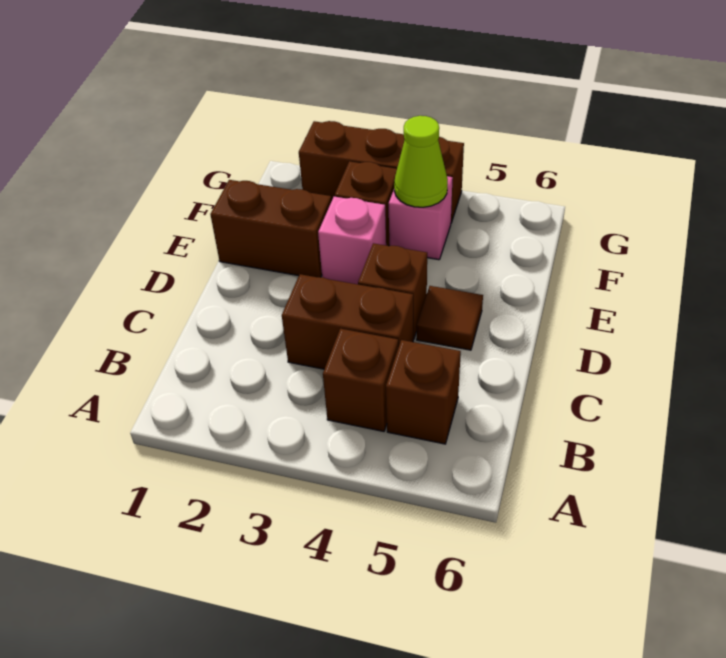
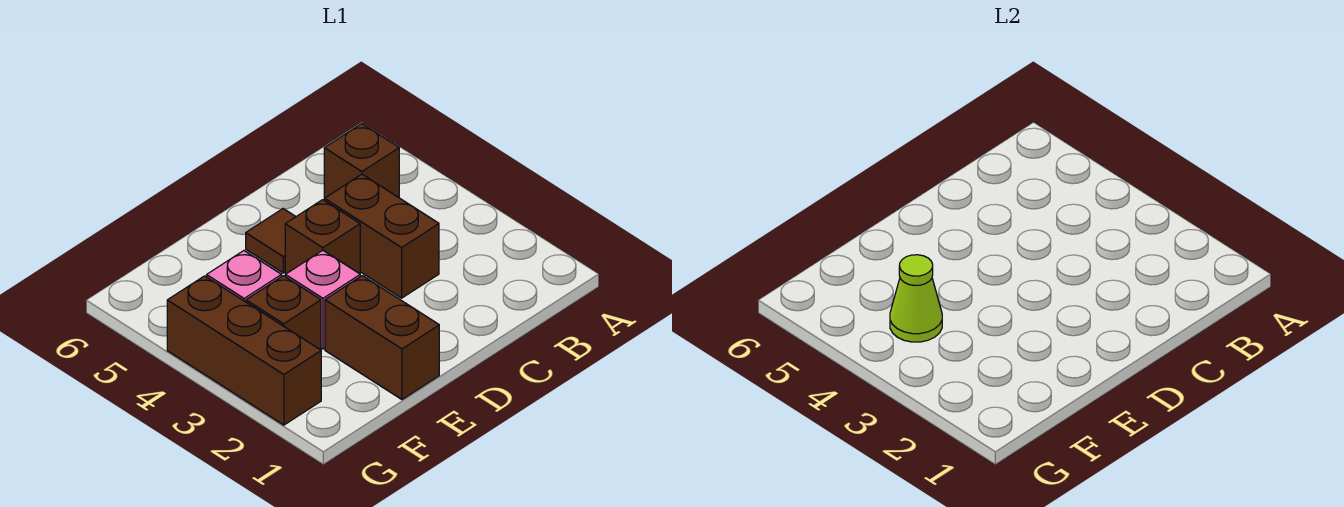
brown 1x1 brick [323,329,398,431] -> none

